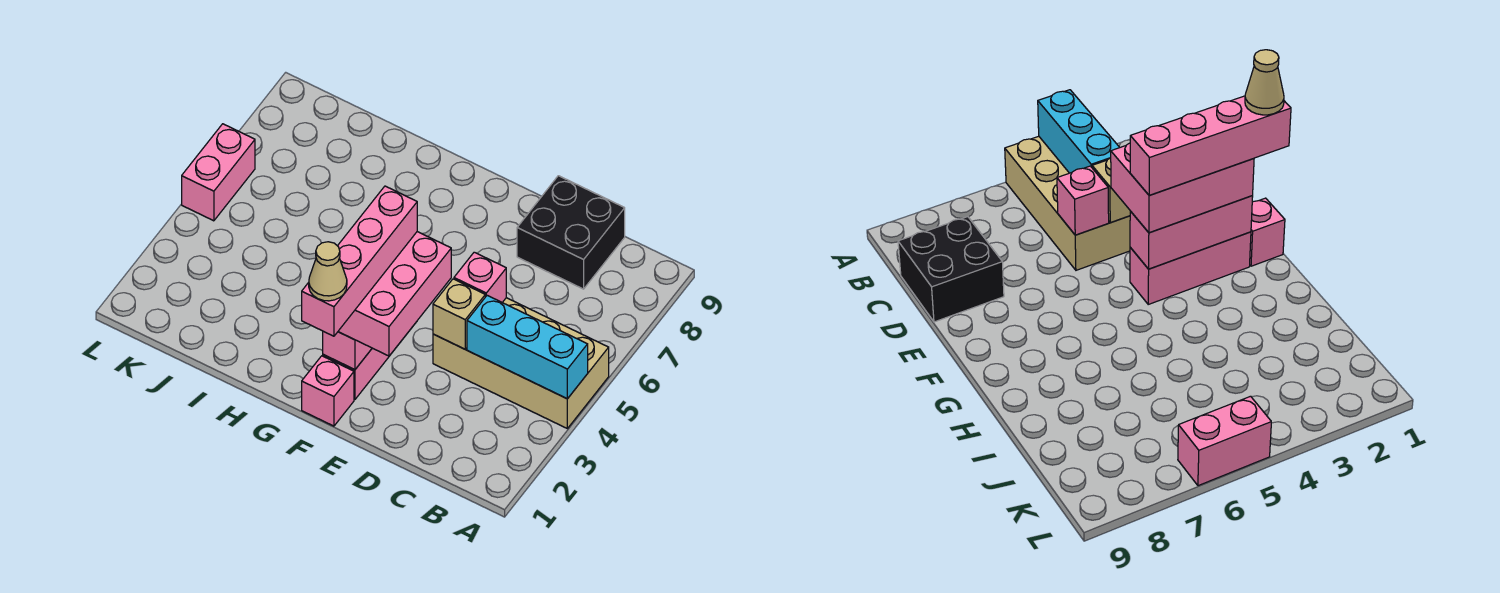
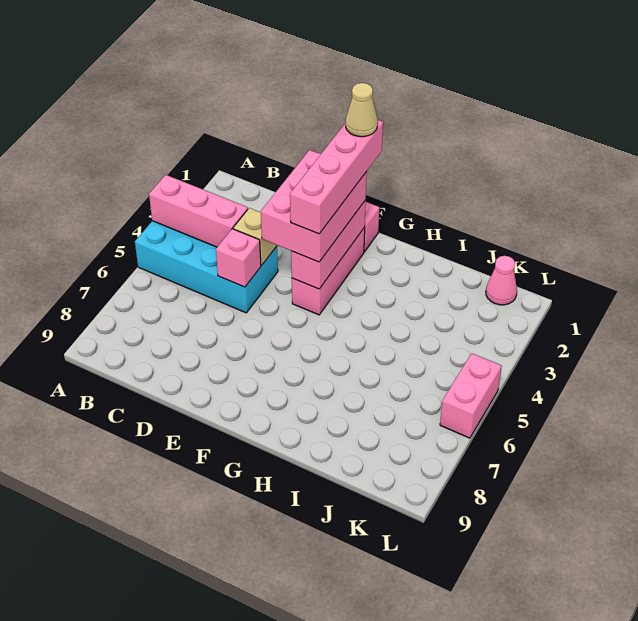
tan 2x4 brick [433,298,609,428] -> cyan 2x4 brick [135,221,278,313]
cyan 1x3 brick [467,295,588,399] -> pink 1x3 brick [149,175,248,247]
black 2x2 brick [517,176,625,289] -> none
none -> pink 1x1 cone [486,256,517,305]

